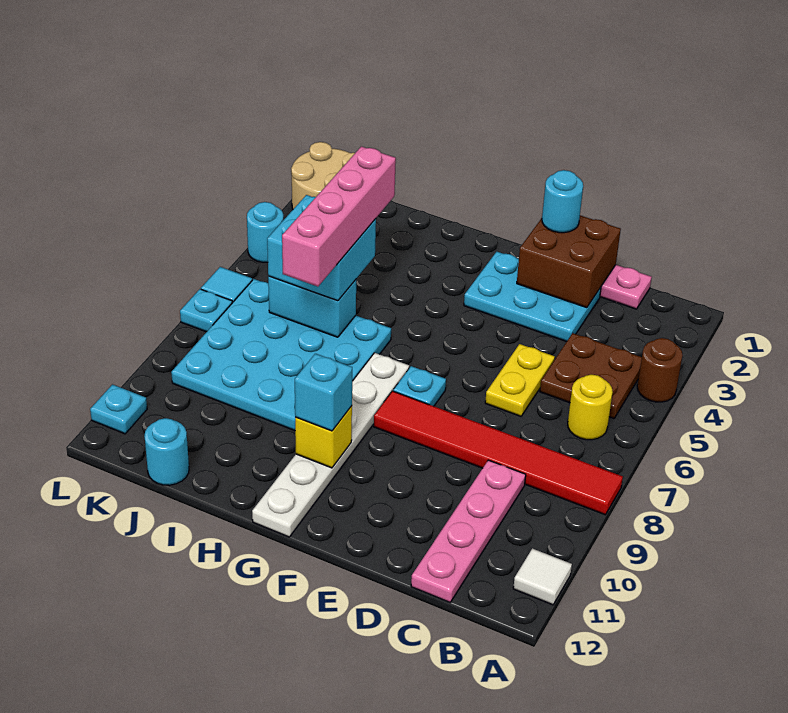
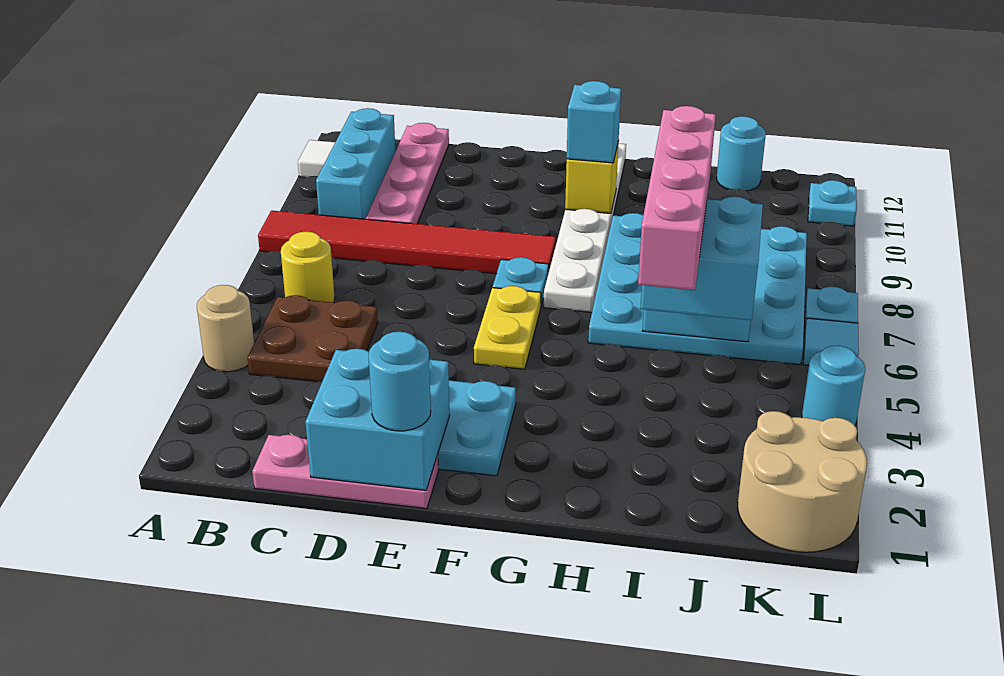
brown 1x1 round brick [637,338,683,402] -> tan 1x1 round brick [197,285,254,372]
none -> cyan 1x3 brick [316,108,395,219]
brown 2x2 brick [517,215,621,308] -> cyan 2x2 brick [305,349,450,490]
yellow 1x2 plate [485,344,555,416] -> yellow 1x2 plate moved to [474,286,541,369]

